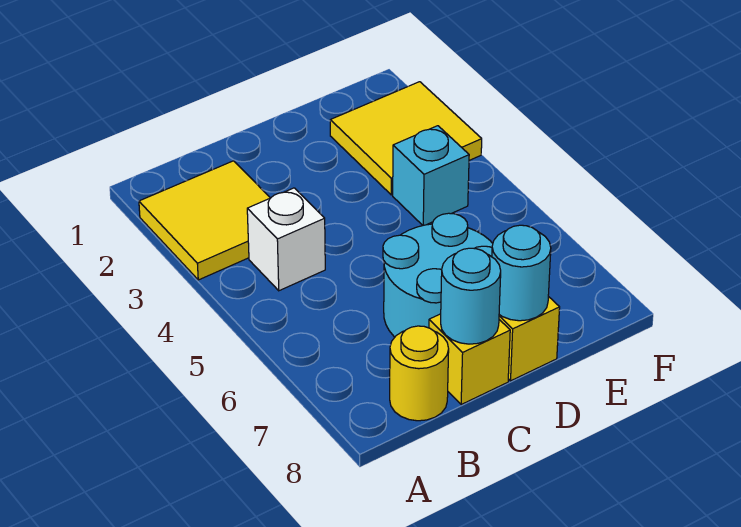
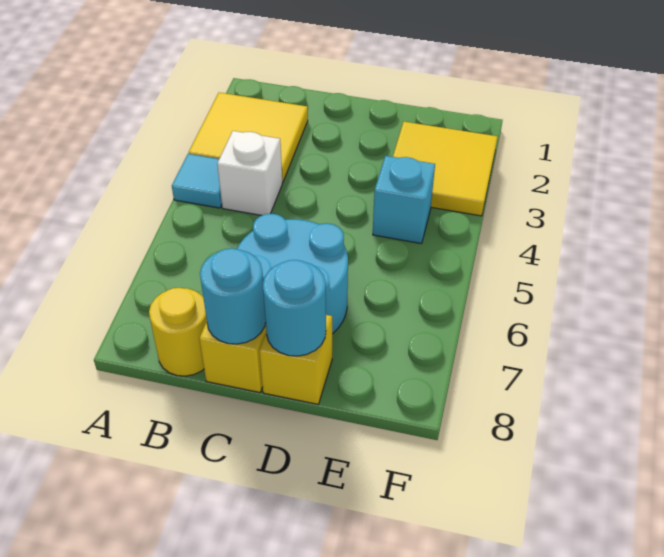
none -> cyan 1x1 tile [172,154,222,208]

